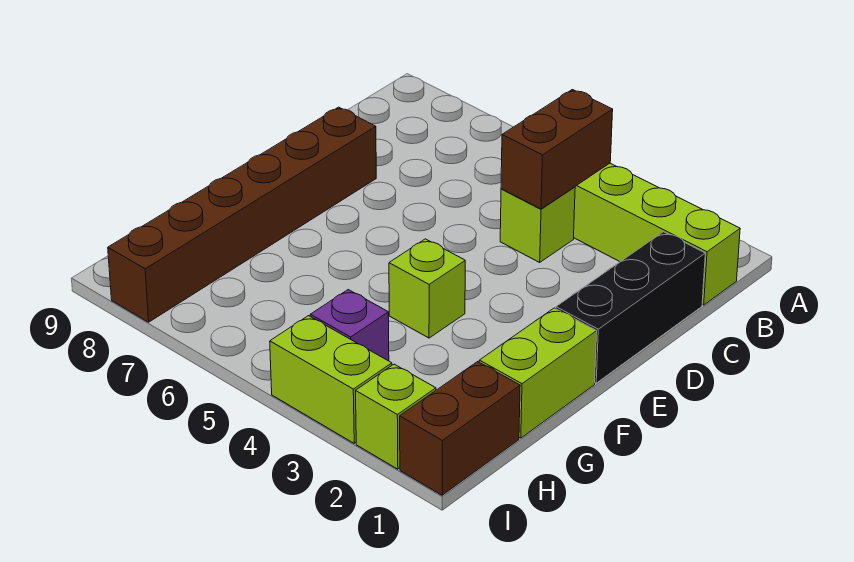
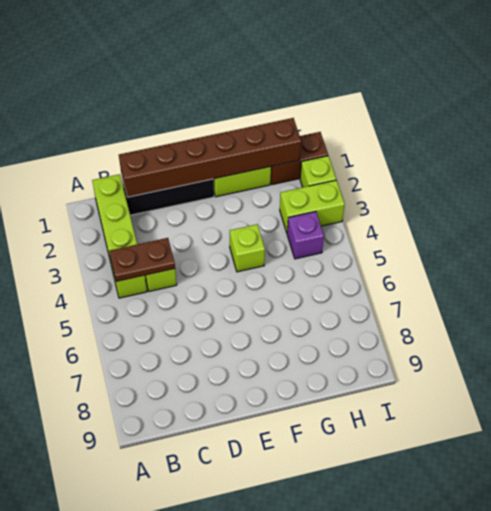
brown 1x2 brick [501,90,613,209] -> brown 1x2 plate [109,238,175,282]
brown 1x6 brick [108,107,376,322] -> brown 1x6 brick moved to [119,118,301,197]
lime 1x2 brick [270,316,392,443] -> lime 1x2 brick turned to [280,180,345,233]

